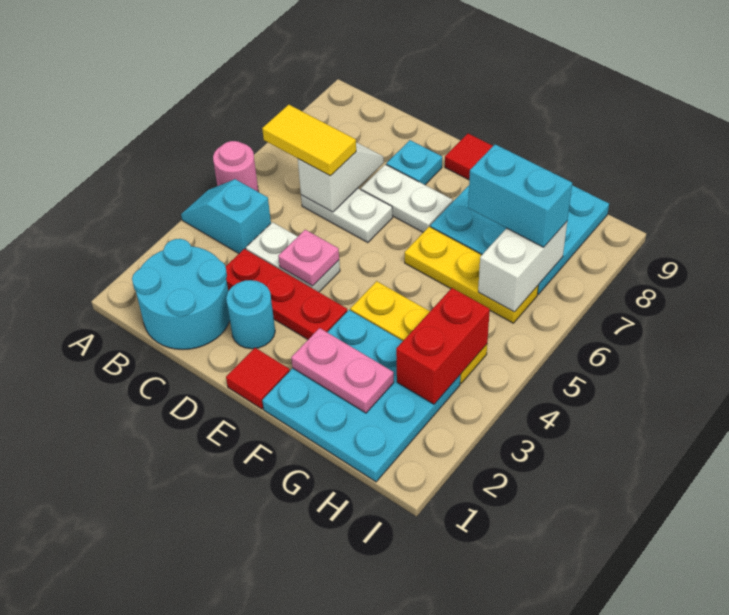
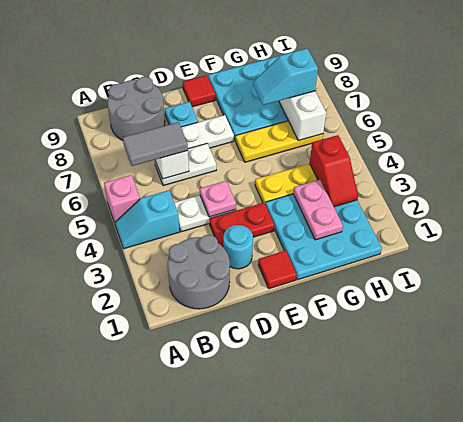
pink 1x1 round brick [213,141,258,192] -> pink 1x1 brick [104,175,140,223]
cyan 2x2 round brick [132,239,230,349] -> grey 2x2 round brick [168,235,230,309]
yellow 1x2 tile [262,105,356,176] -> grey 1x2 tile [123,122,188,166]
none -> grey 2x2 round brick [108,77,165,140]
red 1x3 plate [225,249,347,339] -> red 1x2 plate [210,203,274,247]
pink 1x2 plate [291,328,394,413] -> pink 1x2 plate turned to [293,180,343,240]
cyan 1x2 brick [468,144,572,247] -> cyan 1x2 slope [253,49,318,105]
red 1x2 brick [396,288,490,404] -> red 1x2 slope [310,135,358,207]

